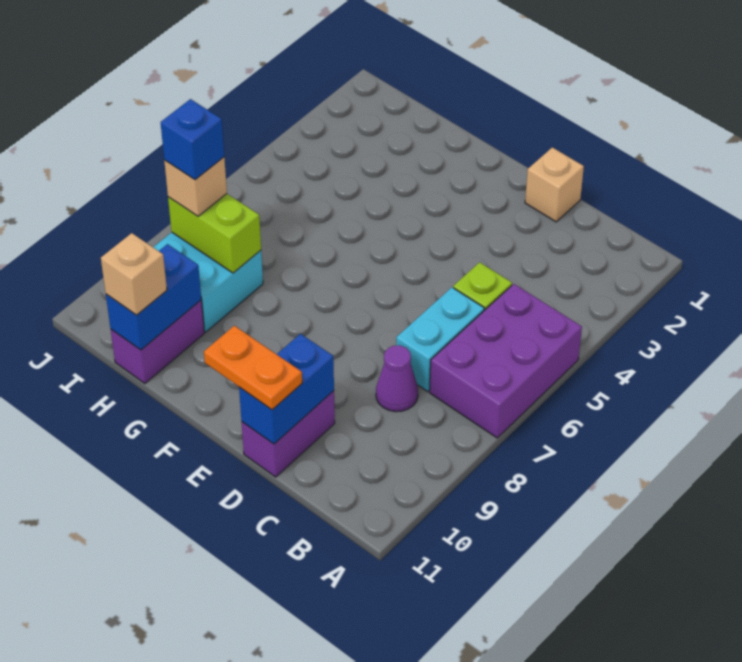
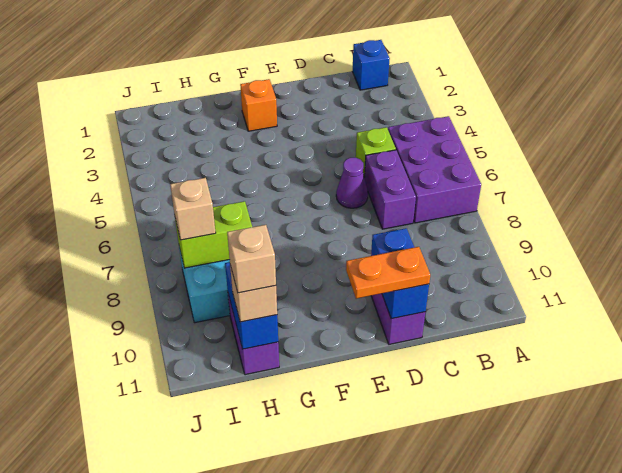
cyan 1x2 brick [396,287,484,392] -> purple 1x2 brick [365,150,416,229]
purple 1x1 cone [376,345,418,412] -> purple 1x1 cone moved to [336,158,368,208]
tan 1x1 brick [525,147,584,222] -> tan 1x1 brick moved to [227,225,276,293]
none -> orange 1x1 brick [240,79,277,131]
blue 1x1 brick [161,99,224,180] -> blue 1x1 brick moved to [352,40,390,90]

